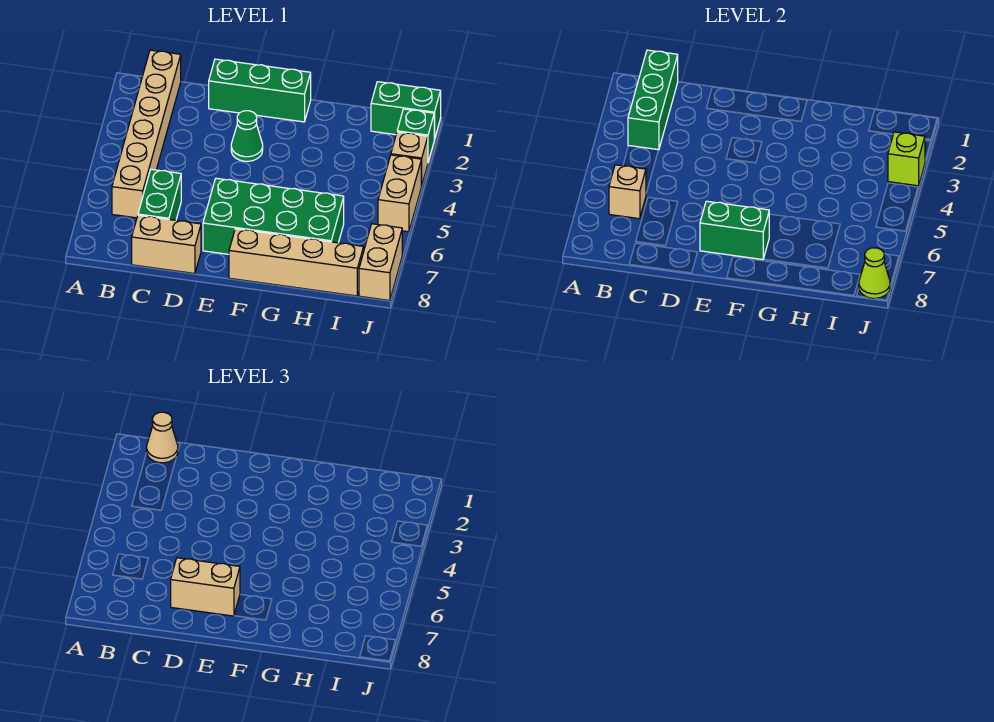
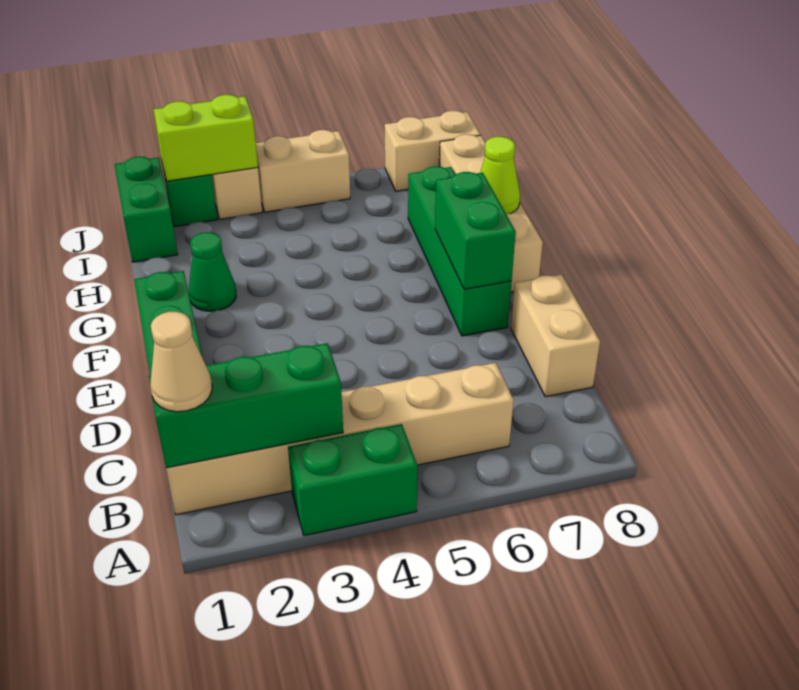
tan 1x1 brick [609,165,646,219] -> none
green 1x2 brick [138,169,181,220] -> green 1x2 brick moved to [288,424,417,536]
tan 1x2 brick [171,558,240,616] -> none
green 1x1 cone [231,111,263,161] -> green 1x1 cone moved to [189,232,236,311]
green 2x4 brick [203,178,344,254] -> green 1x4 brick [408,166,511,336]
lime 1x1 brick [888,132,925,186] -> lime 1x2 brick [153,95,258,181]
lime 1x1 cone [859,248,890,299] -> lime 1x1 cone moved to [480,137,520,215]

